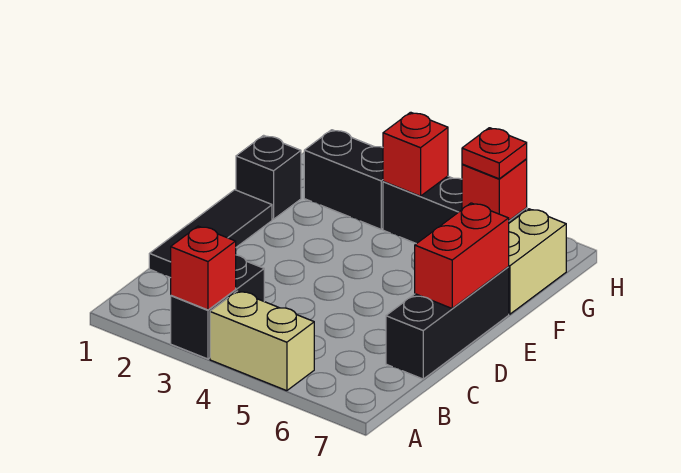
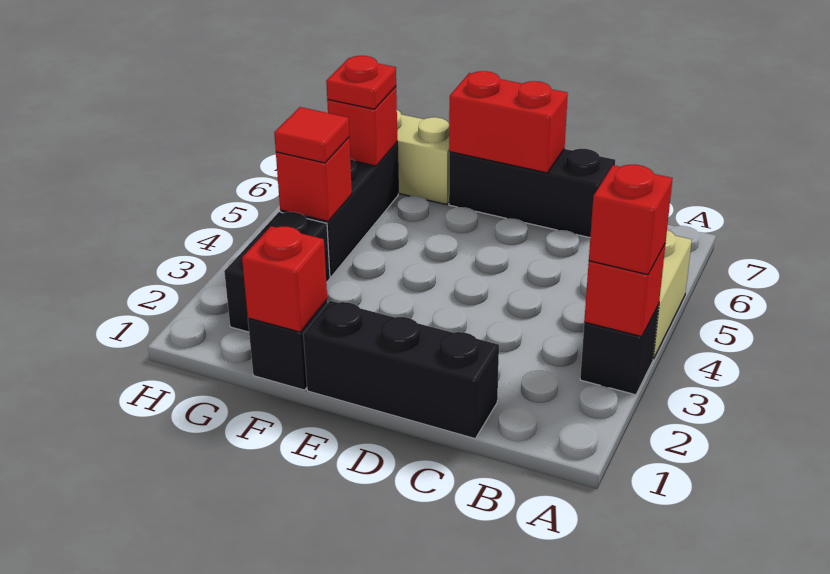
black 1x2 brick [171,255,264,359] -> black 1x1 brick [580,304,659,395]
none -> red 1x1 brick [589,165,673,275]
black 1x3 tile [149,190,272,278] -> black 1x3 brick [303,301,499,439]
none -> red 1x1 brick [242,226,327,332]
none -> red 1x1 tile [274,107,349,163]

